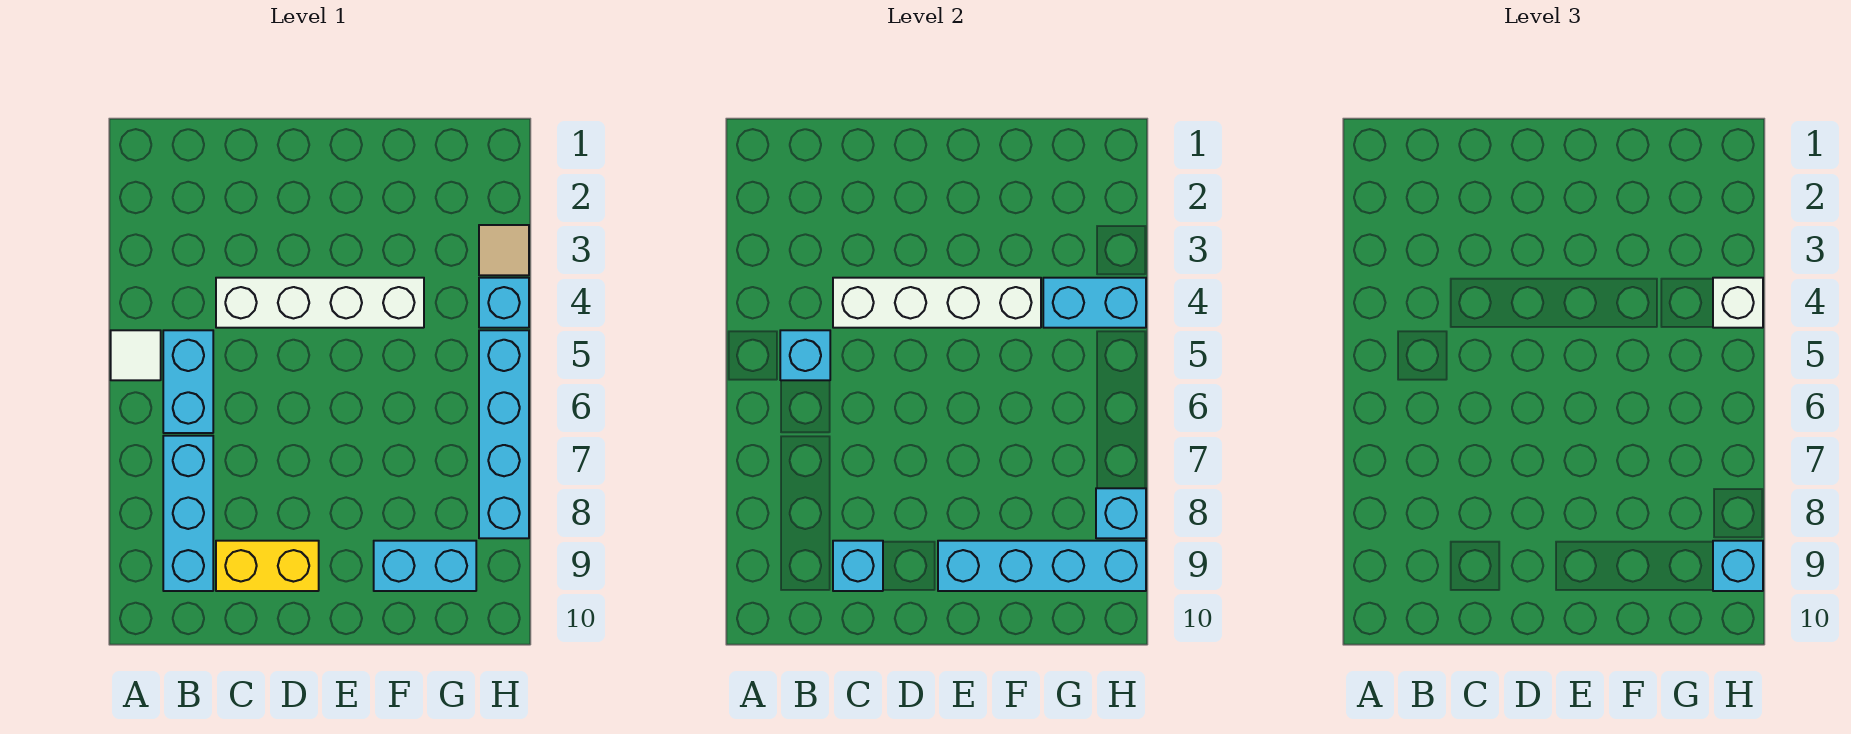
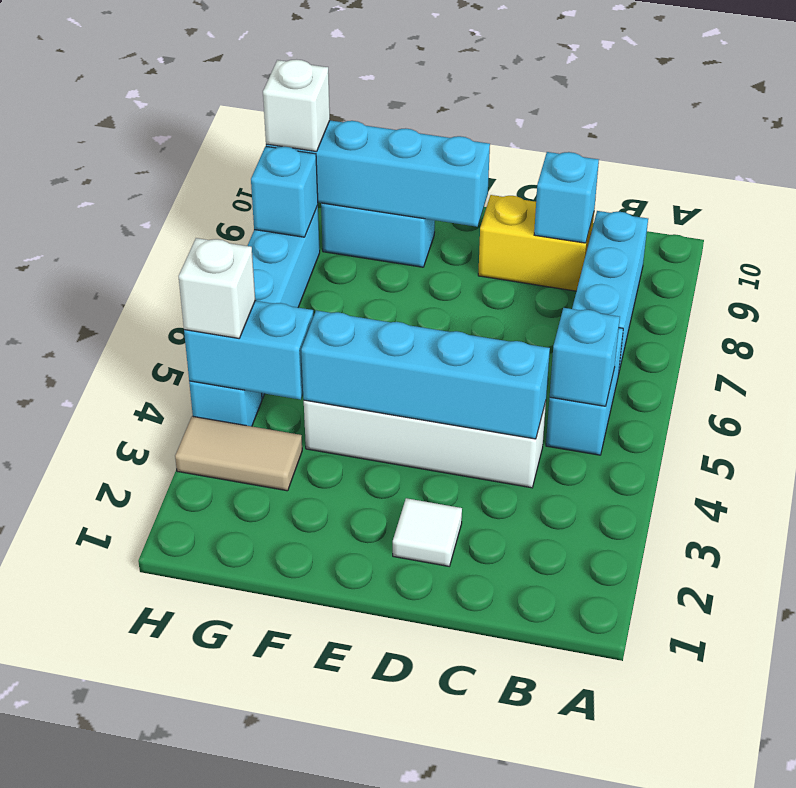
white 1x1 tile [111,330,161,380] -> white 1x1 tile moved to [393,498,462,566]
white 1x4 brick [833,278,1041,328] -> cyan 1x4 brick [301,310,550,439]
tan 1x1 tile [479,225,529,275] -> tan 1x2 tile [175,416,302,491]
cyan 1x1 brick [1713,541,1763,591] -> white 1x1 brick [263,59,330,152]

